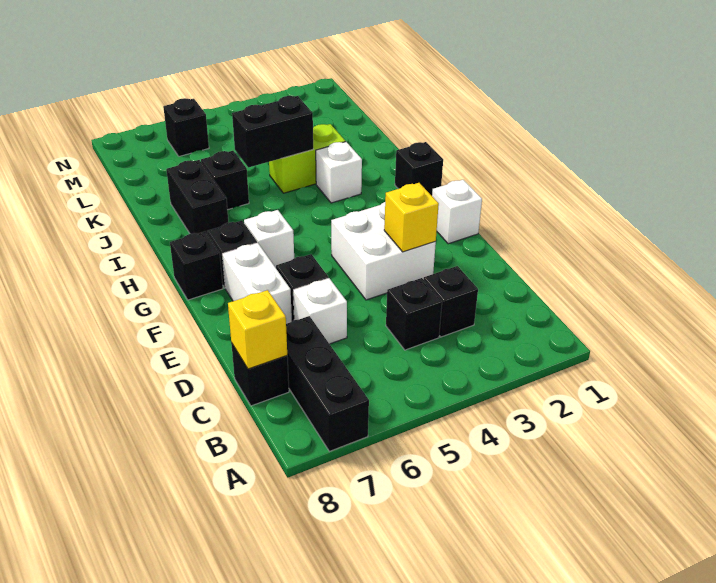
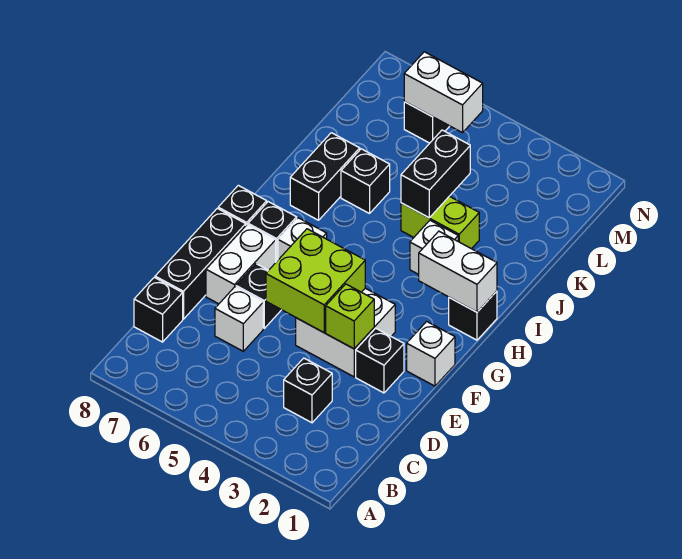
black 1x3 brick [286,316,369,451] -> black 1x3 brick moved to [155,208,246,319]
black 1x1 brick [386,278,442,350] -> black 1x1 brick moved to [356,328,404,393]
yellow 1x1 brick [228,290,287,369] -> none
yellow 1x1 brick [384,183,439,252] -> lime 1x1 brick [326,284,374,349]
none -> lime 2x2 brick [266,229,365,333]
none -> white 1x2 brick [419,231,497,312]
black 1x2 brick [232,96,313,167] -> black 1x2 brick turned to [401,130,470,218]
none -> white 1x2 brick [404,52,483,133]

